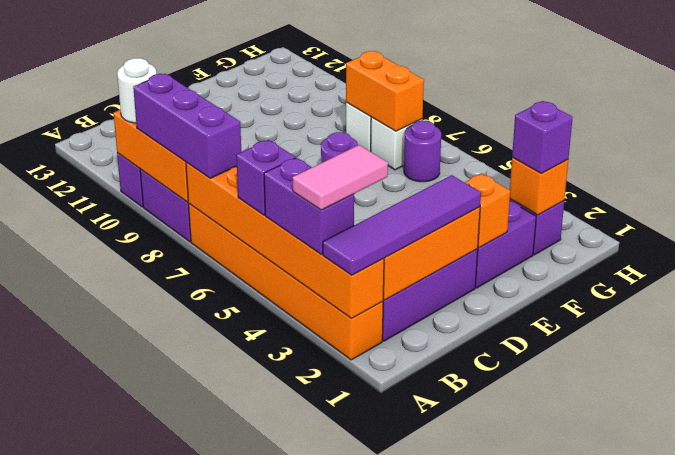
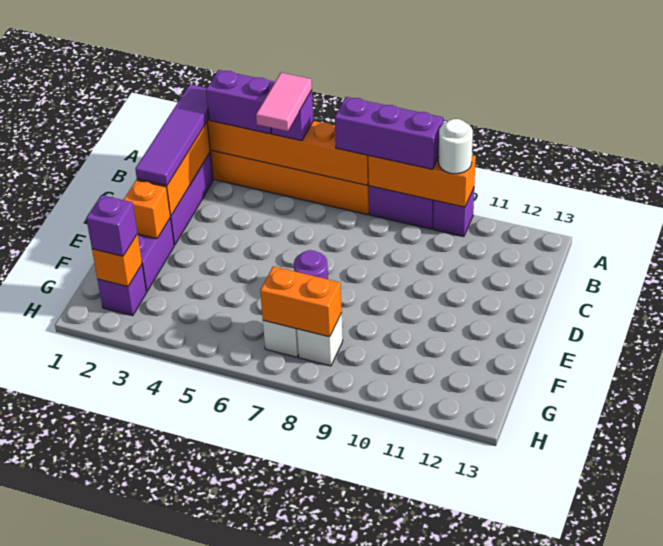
pink 1x2 tile [293,145,388,210] -> pink 1x2 tile moved to [256,73,312,131]
purple 1x1 round brick [404,120,441,182] -> none

